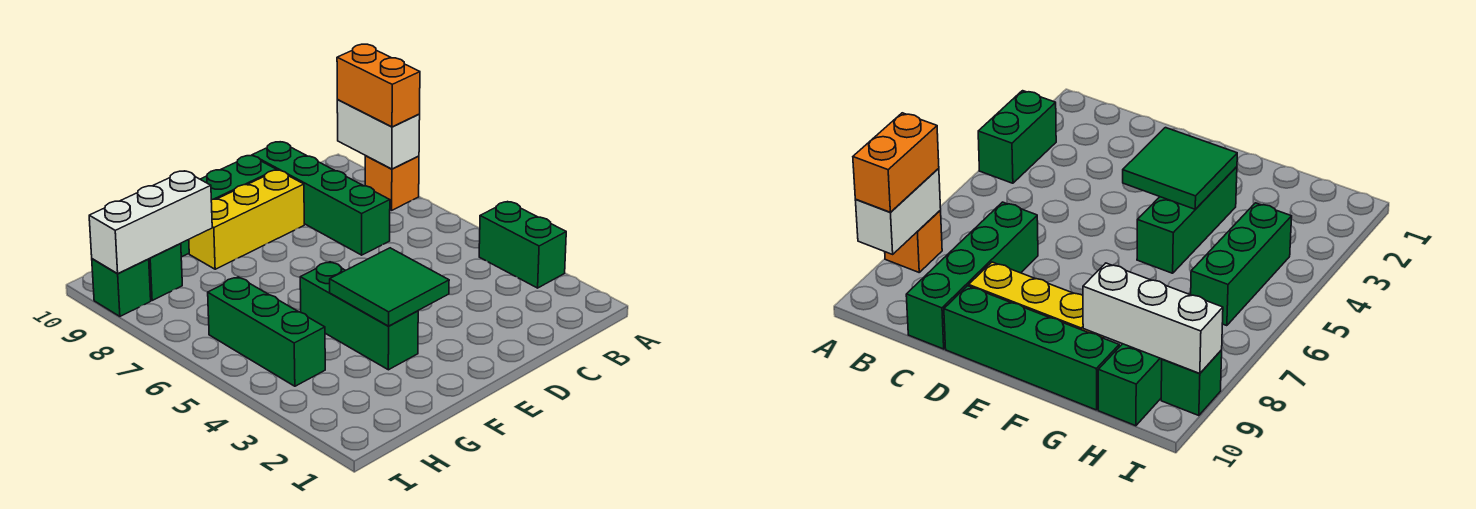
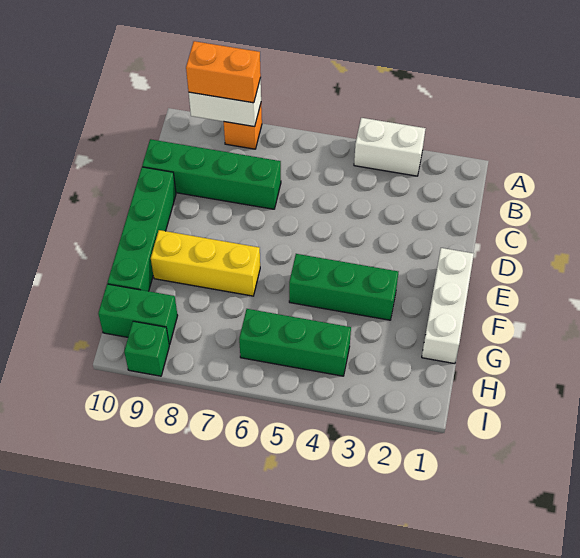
green 1x2 brick [479,202,566,288] -> white 1x2 brick [354,118,426,176]
yellow 1x3 brick [189,170,304,269] -> yellow 1x3 brick turned to [151,230,260,296]
green 2x2 tile [330,248,449,326] -> none
white 1x3 brick [89,171,212,274] -> white 1x3 brick moved to [422,248,474,364]

